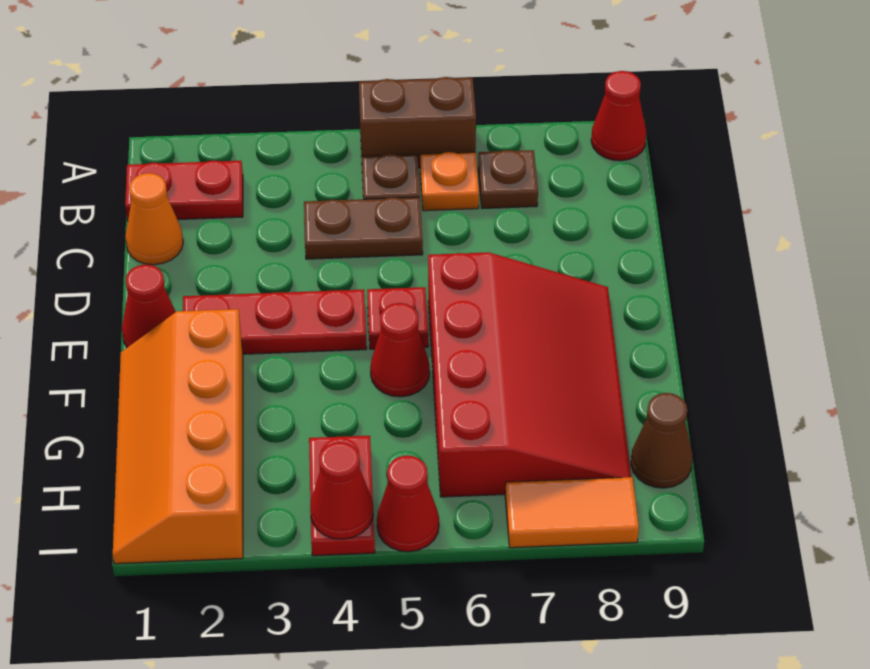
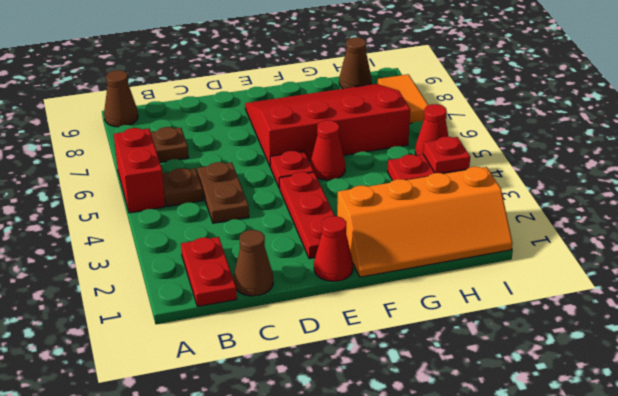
brown 1x2 brick [359,77,476,168] -> red 1x2 brick [114,128,165,213]
red 1x1 cone [591,71,646,161] -> brown 1x1 cone [104,70,138,127]
orange 1x1 plate [420,152,479,211] -> none
orange 1x1 cone [125,173,183,265] -> brown 1x1 cone [234,230,273,296]
red 1x1 cone [310,442,373,539] -> red 1x1 plate [423,137,470,173]

